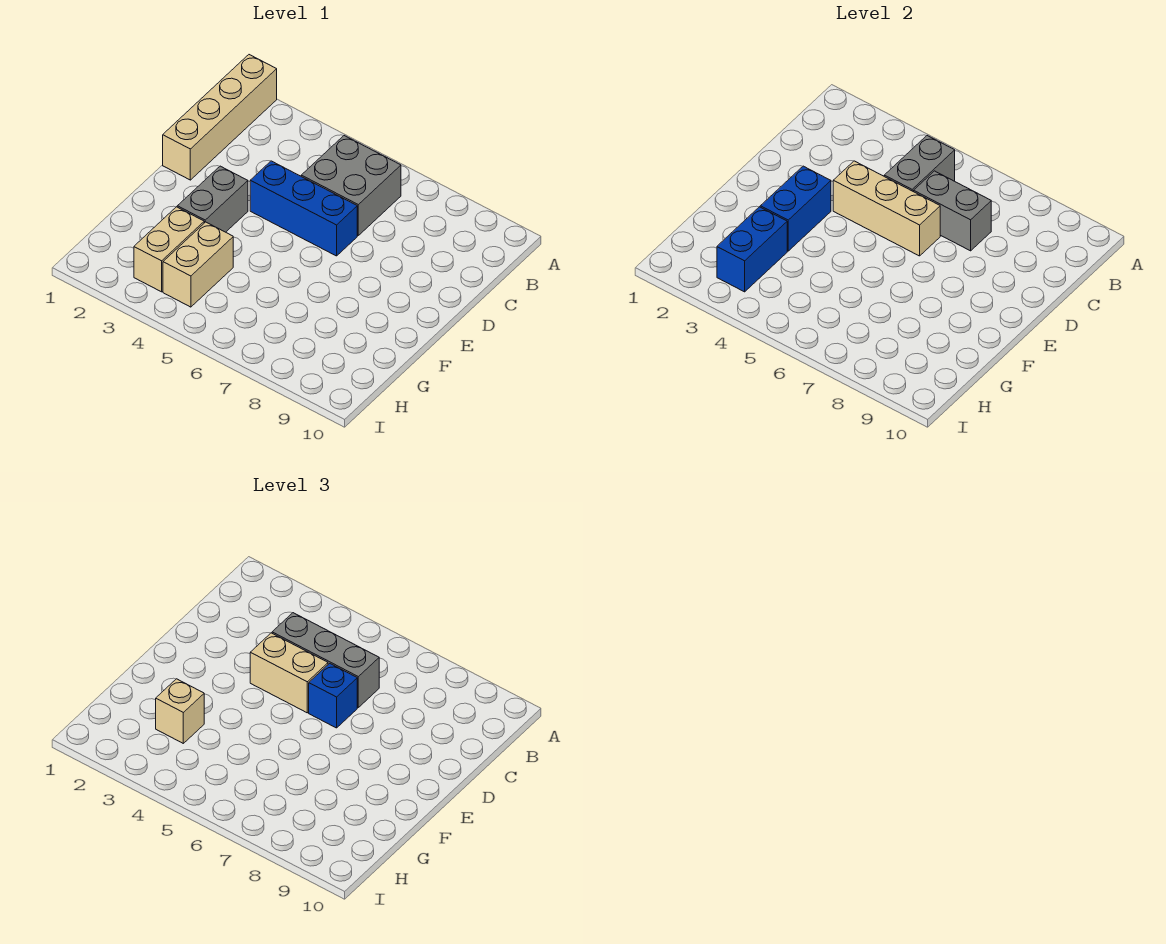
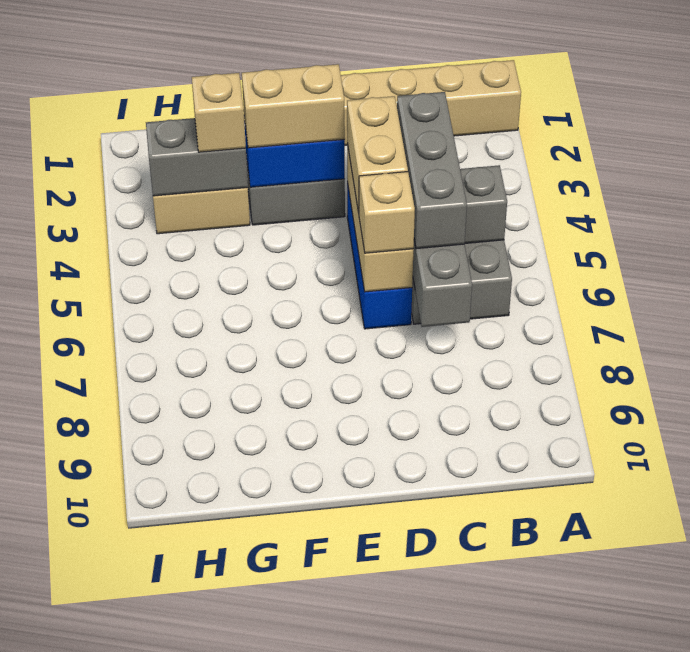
blue 1x1 brick [309,663,357,728] -> tan 1x1 brick [359,172,415,253]
blue 1x2 brick [717,207,787,292] -> grey 1x2 brick [146,118,248,196]
tan 1x2 brick [163,222,233,307] -> tan 1x2 brick moved to [242,64,345,148]

